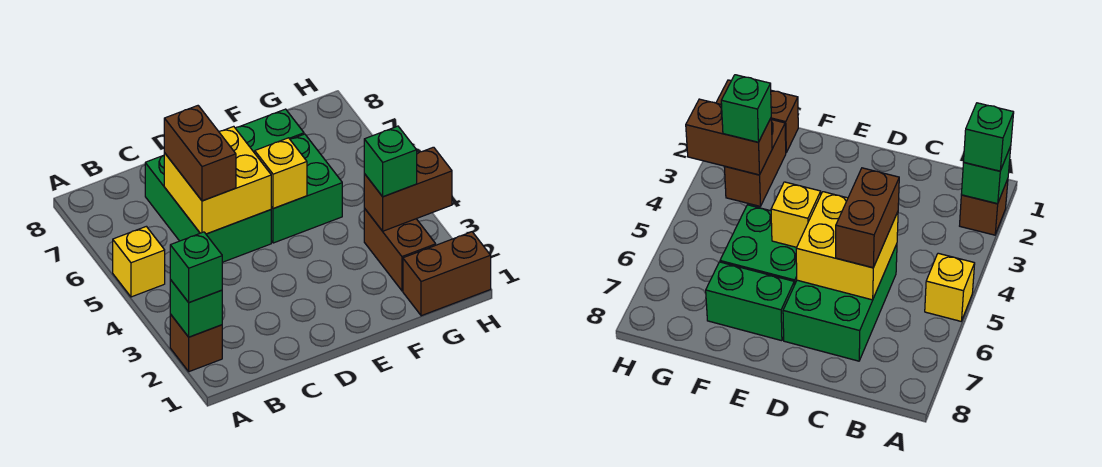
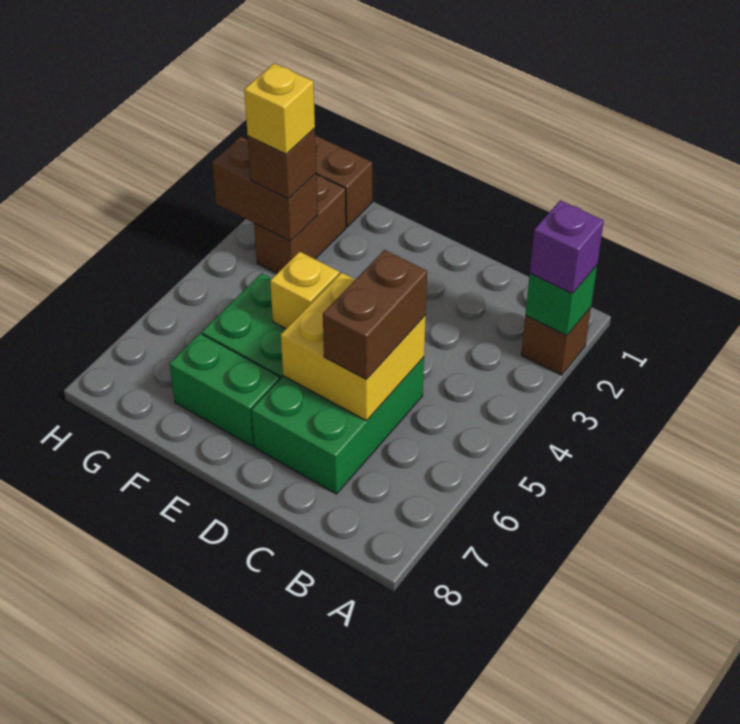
green 1x1 brick [170,232,222,302] -> purple 1x1 brick [530,200,604,294]
yellow 1x1 brick [113,226,165,297] -> yellow 1x1 brick moved to [244,63,315,154]
green 1x1 brick [364,126,417,197] -> brown 1x1 brick [248,128,316,199]

